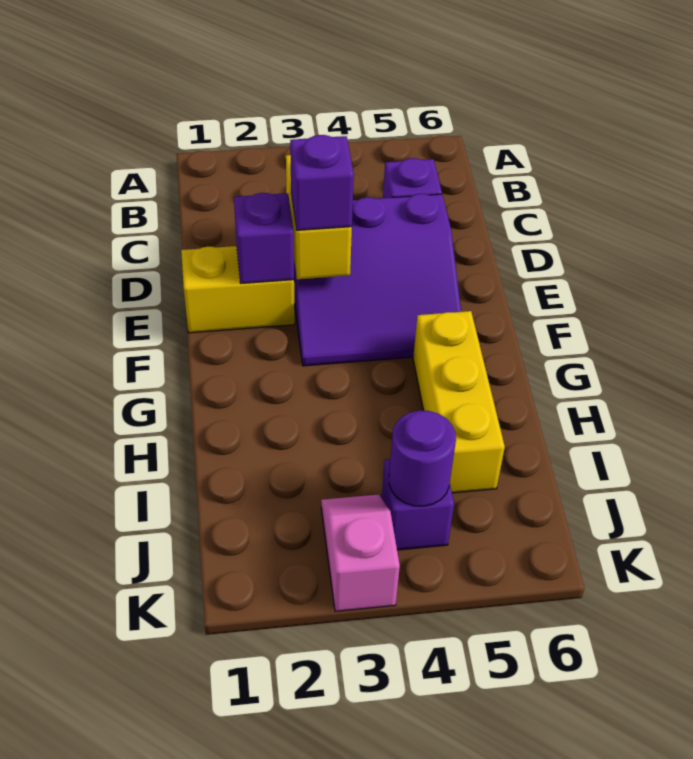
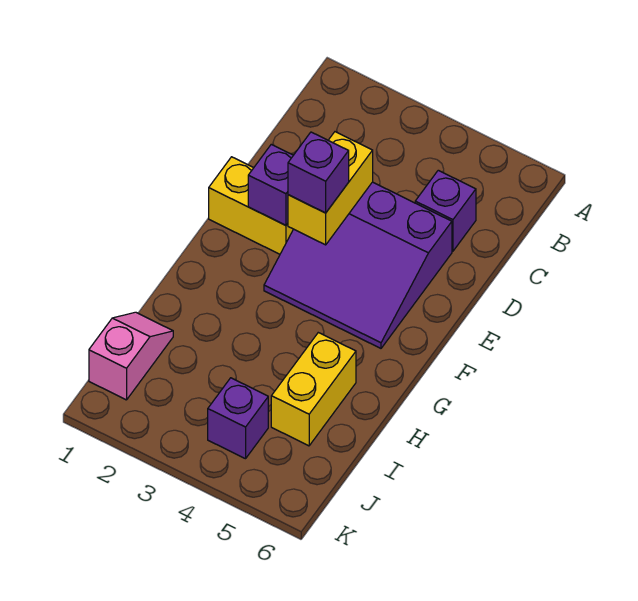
yellow 1x3 brick [413,311,505,493] -> yellow 1x2 brick [271,333,356,446]
pink 1x2 slope [321,494,400,611] -> pink 1x2 slope moved to [89,312,173,400]
purple 1x1 round brick [389,410,456,506] -> none

